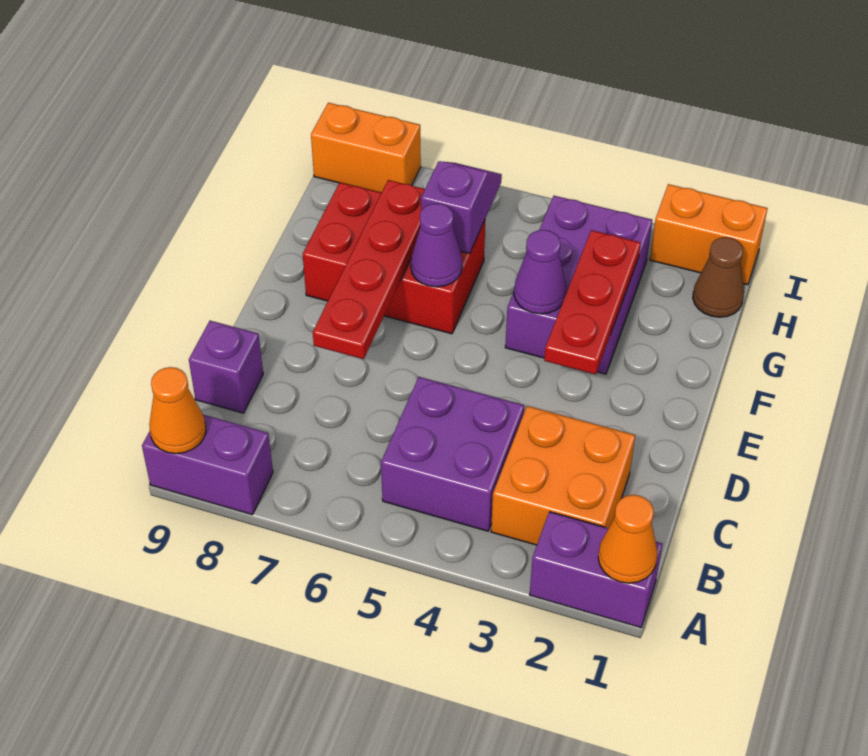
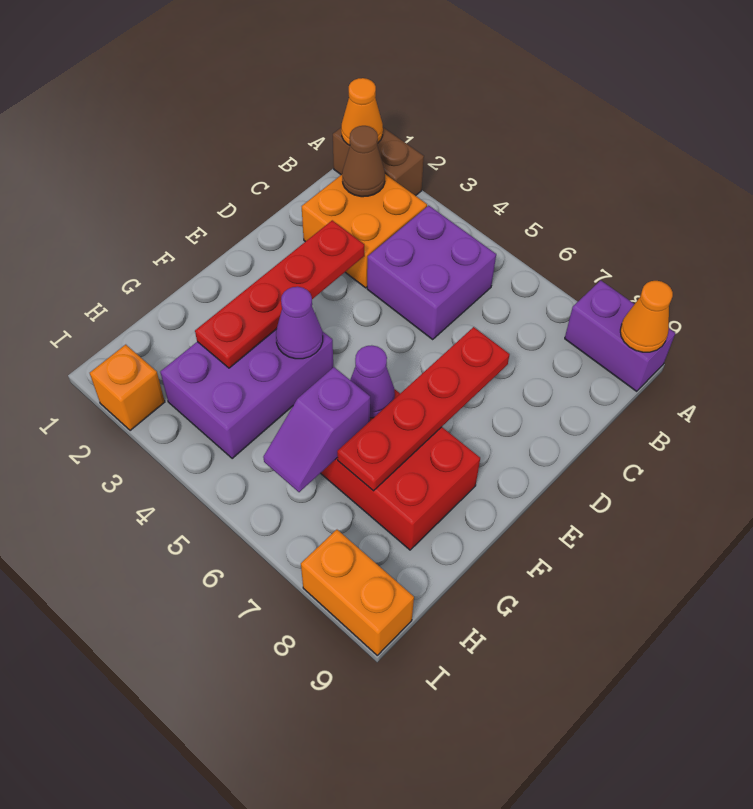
purple 1x2 brick [530,512,662,628] -> brown 1x2 brick [333,127,424,196]
purple 1x1 brick [189,321,263,413] -> none
red 1x3 plate [544,230,641,374] -> red 1x4 plate [195,220,364,368]
brown 1x1 cone [693,237,744,317] -> brown 1x1 cone moved to [342,126,385,197]
orange 1x2 brick [650,184,768,285] -> orange 1x1 brick [90,345,165,431]

